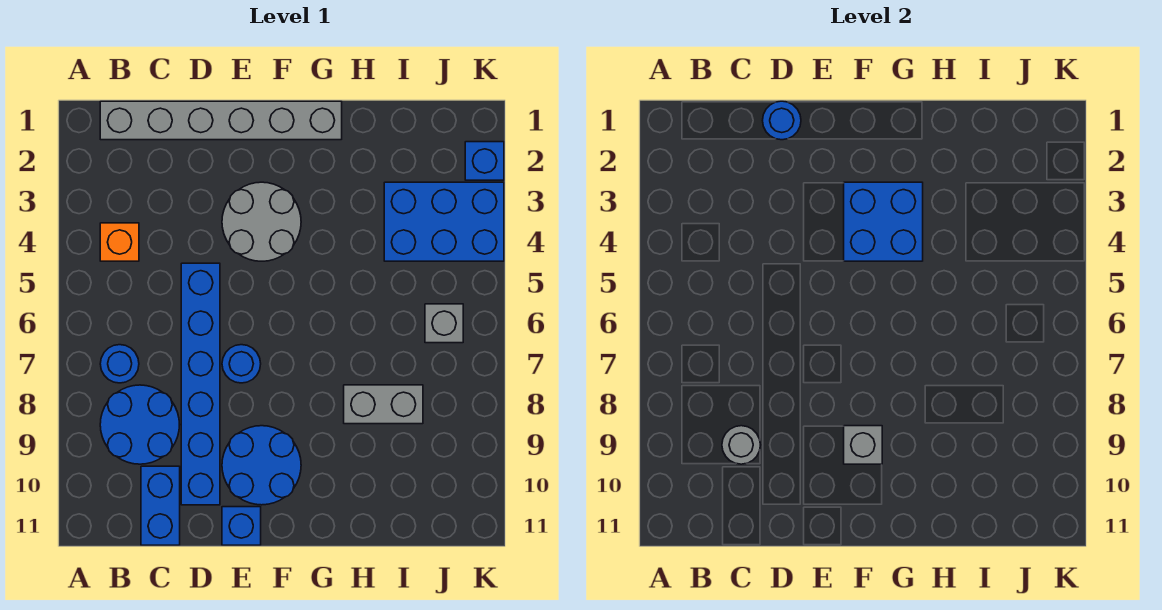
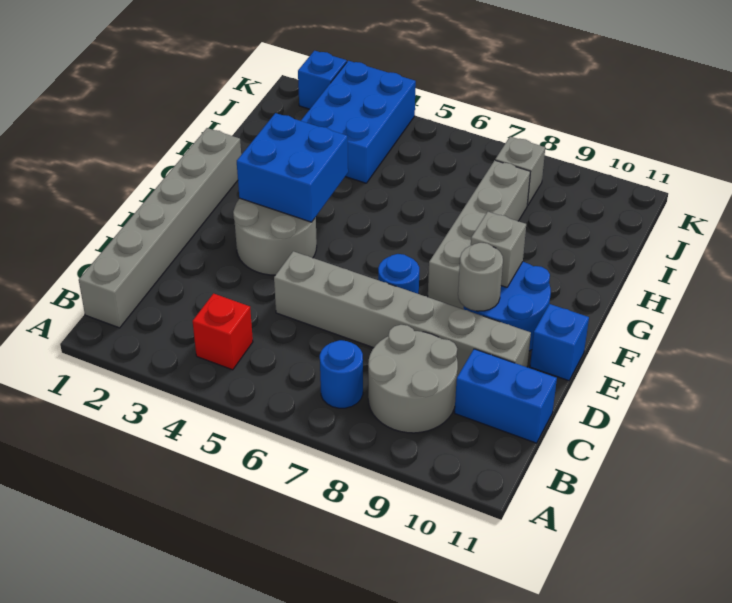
orange 1x1 brick [100,223,139,261] -> red 1x1 brick [192,294,253,370]
blue 2x2 round brick [100,385,180,464] -> grey 2x2 round brick [368,325,458,433]
grey 1x1 round brick [722,426,760,464] -> grey 1x1 round brick moved to [458,243,503,311]
blue 1x1 round brick [763,101,801,140] -> none
blue 1x6 brick [181,263,220,505] -> grey 1x6 brick [274,251,531,377]
grey 1x2 brick [344,385,423,424] -> grey 1x4 brick [428,160,530,309]
grey 1x1 brick [425,304,463,343] -> grey 1x1 brick moved to [495,137,545,206]

